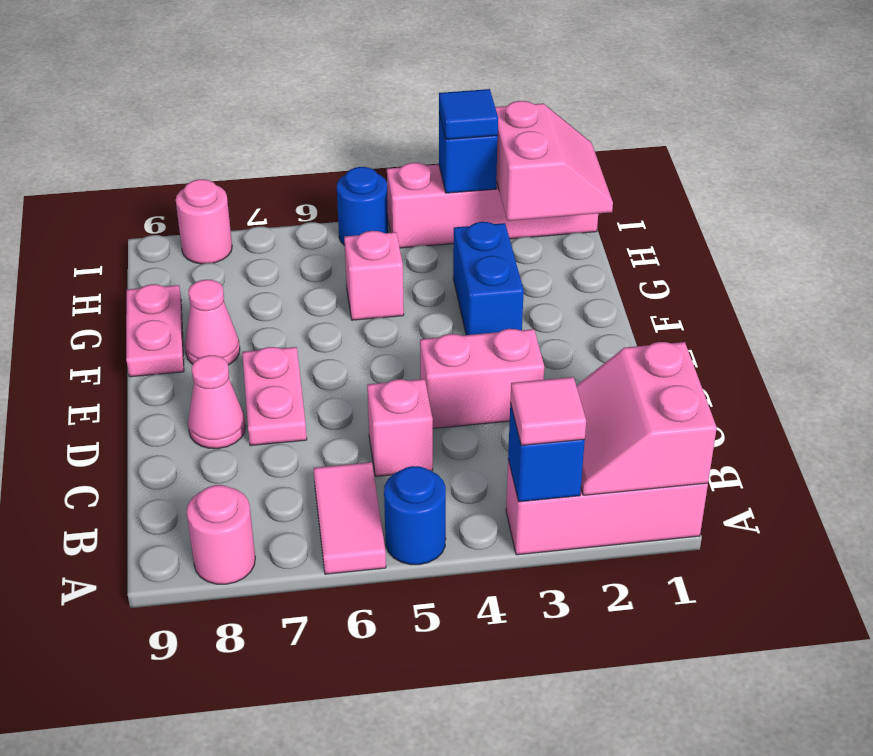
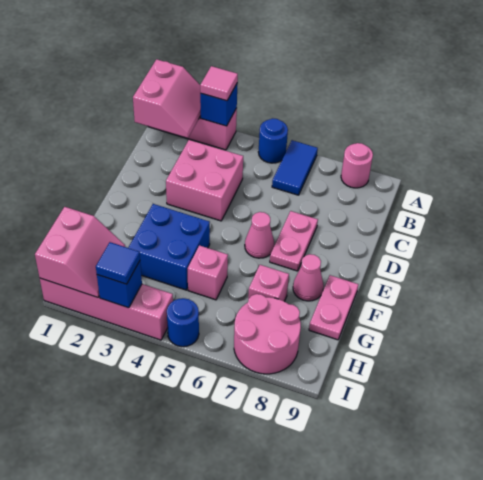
pink 1x2 tile [314,462,386,574] -> blue 1x2 tile [272,140,318,195]
pink 1x1 brick [367,379,433,476] -> pink 1x1 brick moved to [248,265,289,301]
pink 1x2 brick [420,329,544,428] -> pink 2x2 brick [166,140,243,221]
pink 1x1 cone [188,355,246,449] -> pink 1x1 cone moved to [245,212,274,258]
blue 1x2 brick [453,222,524,335] -> blue 2x2 brick [128,204,210,290]
pink 2x2 slope [495,101,613,221] -> pink 2x2 slope turned to [35,207,125,297]
pink 1x1 round brick [176,179,232,264] -> pink 2x2 round brick [234,294,301,374]

